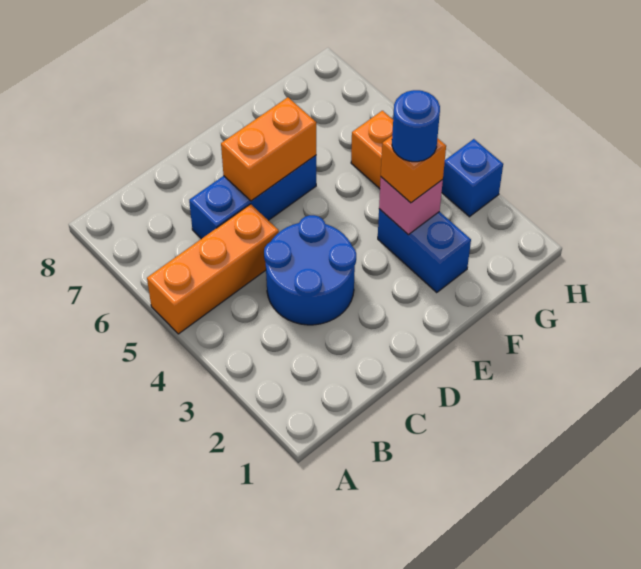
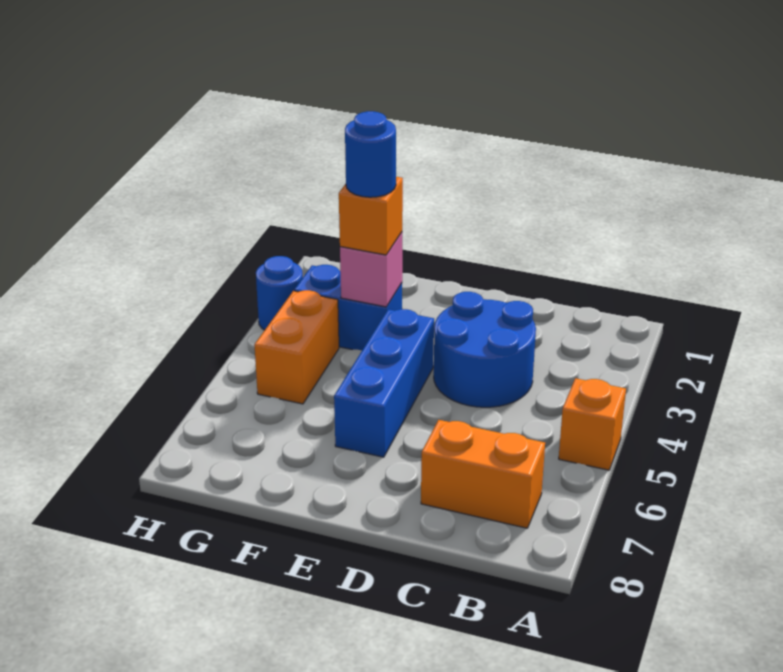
orange 1x3 brick [147,204,279,334] -> orange 1x1 brick [559,378,626,470]
blue 1x3 brick [189,155,316,239] -> blue 1x3 brick turned to [334,309,434,457]
orange 1x2 brick [221,97,316,201] -> orange 1x2 brick moved to [421,420,545,528]
blue 1x2 brick [378,209,471,292] -> blue 1x2 brick turned to [294,265,402,350]
blue 1x1 brick [442,139,503,217] -> blue 1x1 round brick [256,256,303,330]

